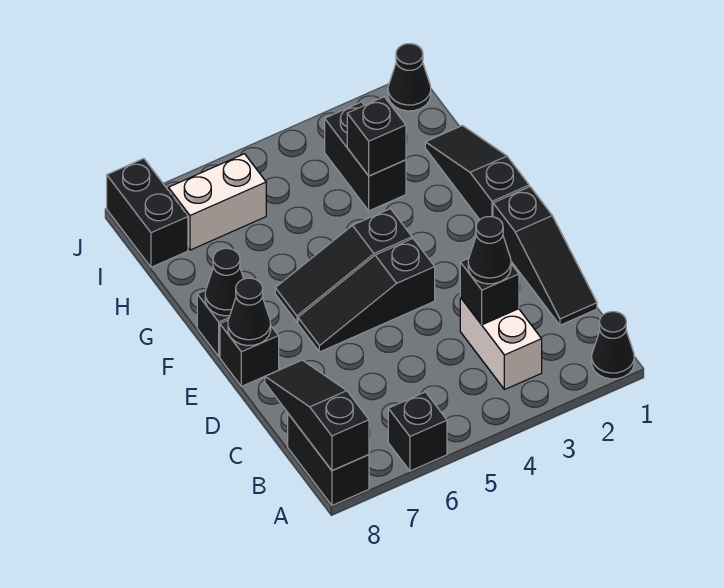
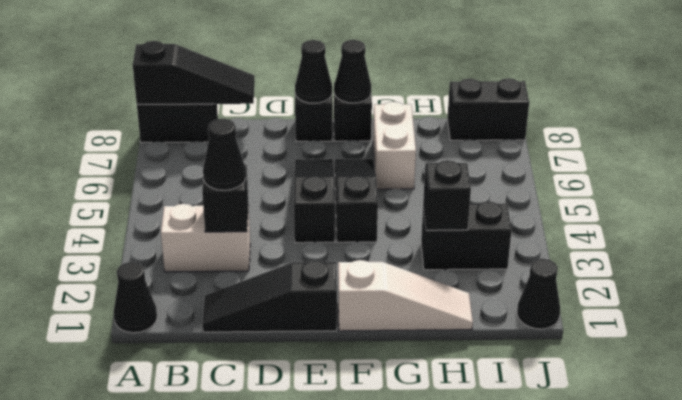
black 1x1 brick [388,392,447,471] -> none
black 1x3 slope [425,126,529,220] -> white 1x3 slope [338,260,473,331]
white 1x2 brick [168,154,266,250] -> white 1x2 brick moved to [373,102,416,189]

